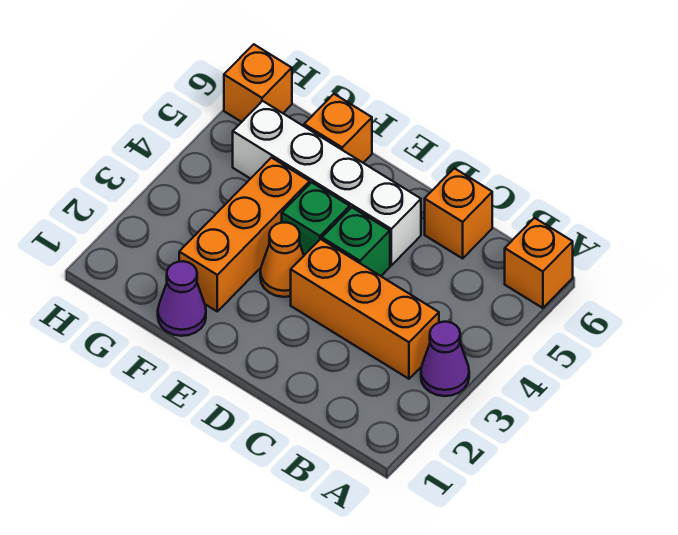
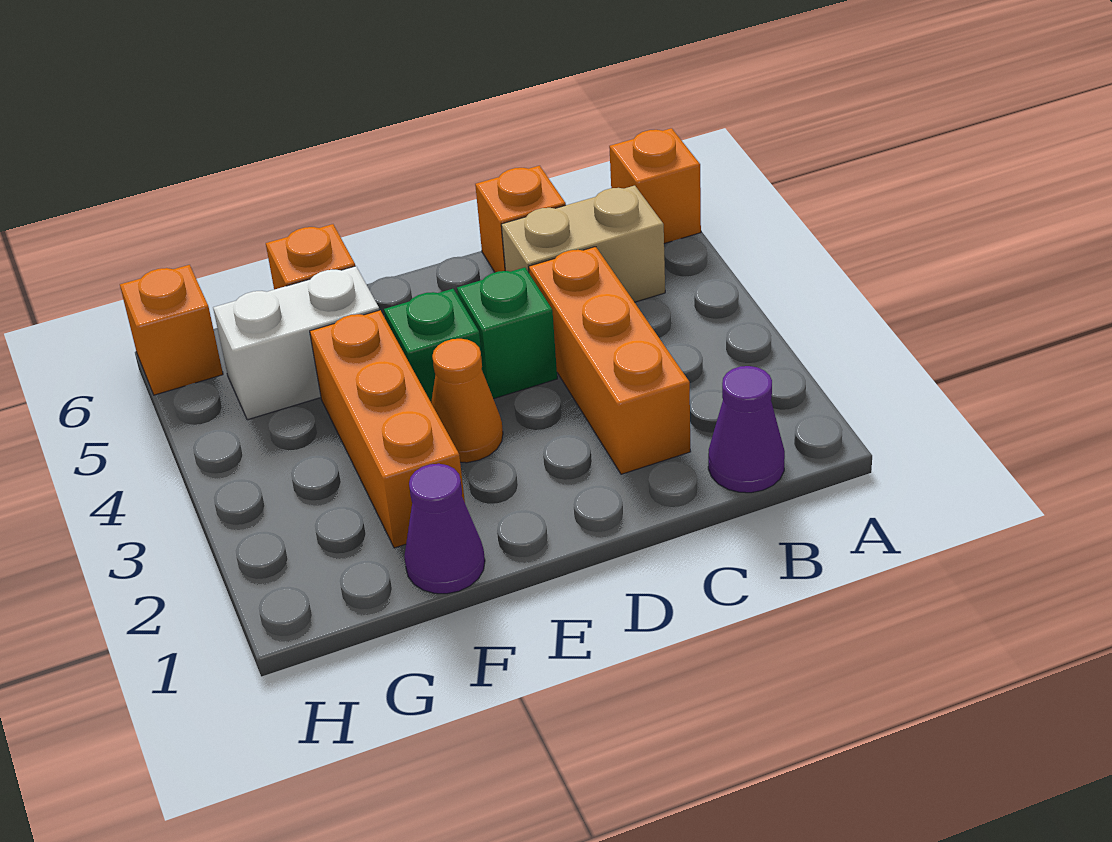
purple 1x1 cone [421,322,469,396] -> purple 1x1 cone moved to [708,366,785,493]
orange 1x3 brick [291,239,439,379] -> orange 1x3 brick turned to [529,247,691,474]
none -> tan 1x2 brick [501,186,665,302]
white 1x4 brick [233,101,421,265] -> white 1x2 brick [213,266,379,420]

